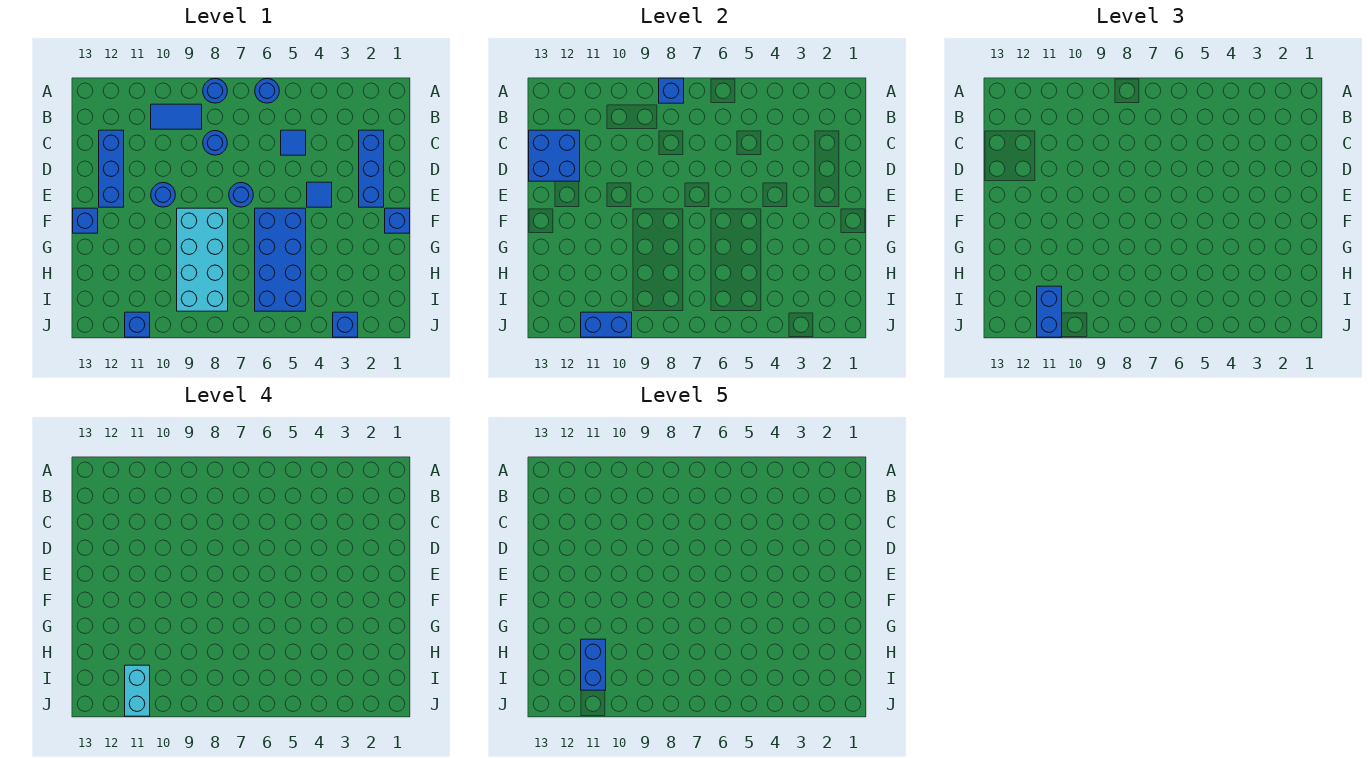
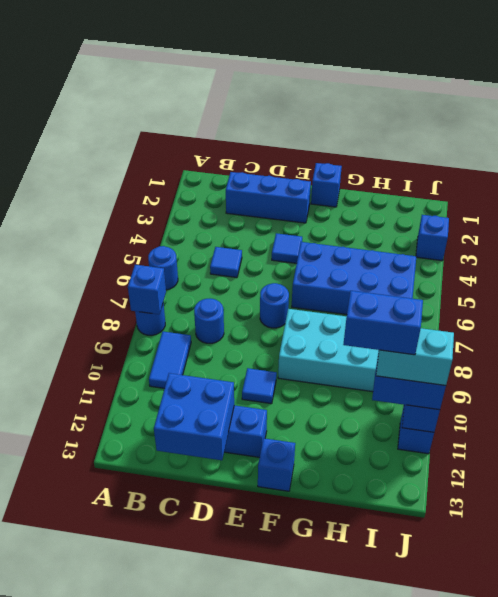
blue 1x1 round brick [151,183,175,207] -> blue 1x1 tile [242,368,277,404]

